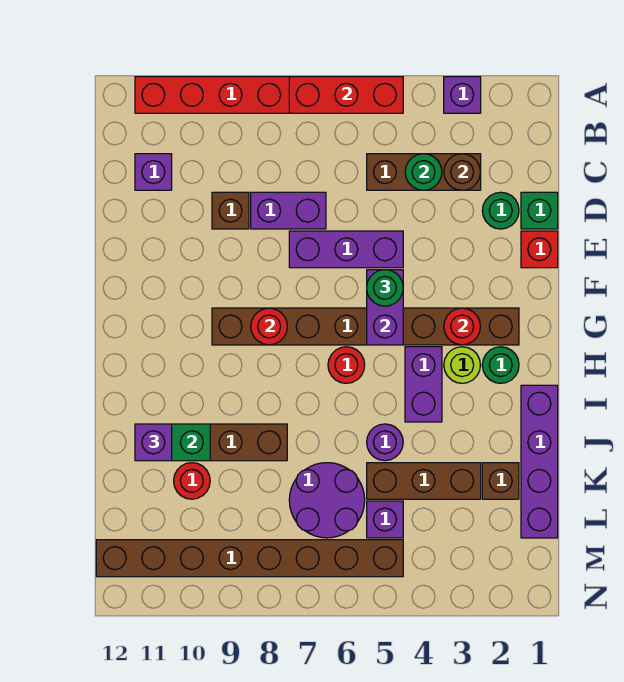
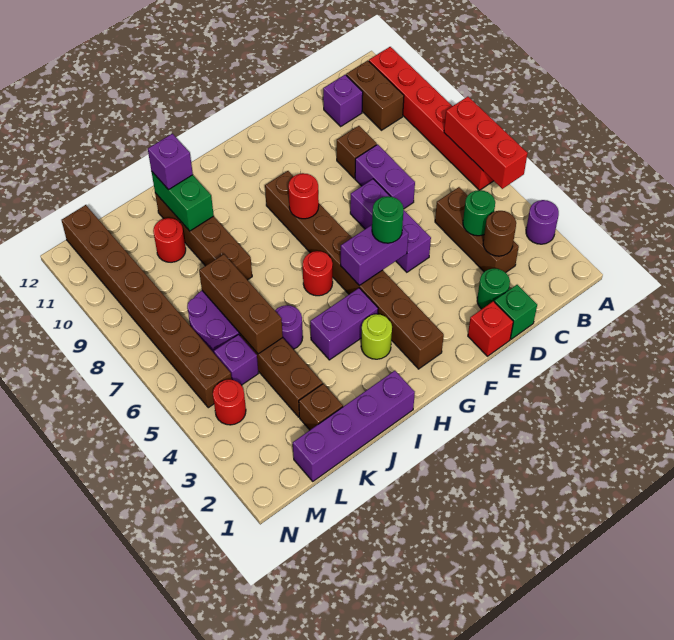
purple 1x1 brick [444,77,481,113] -> purple 1x1 round brick [526,200,559,244]
none -> brown 1x2 brick [346,61,404,130]
red 1x1 round brick [444,308,480,345] -> red 1x1 round brick moved to [213,380,246,425]
green 1x1 round brick [482,347,519,383] -> none
none -> brown 1x3 brick [199,254,283,354]

